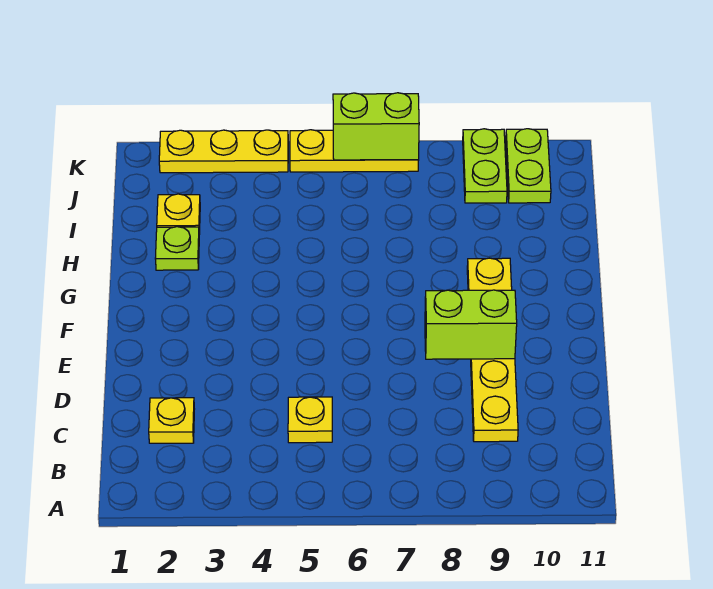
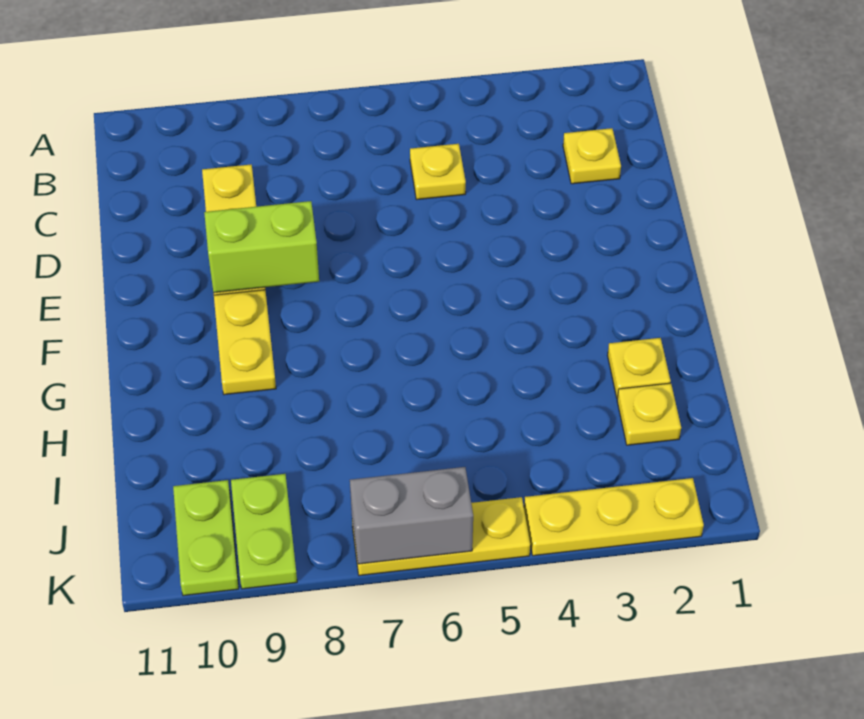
lime 1x1 plate [155,227,199,270] -> yellow 1x1 plate [608,338,671,398]
lime 1x2 brick [333,93,419,160] -> grey 1x2 brick [350,467,473,564]

